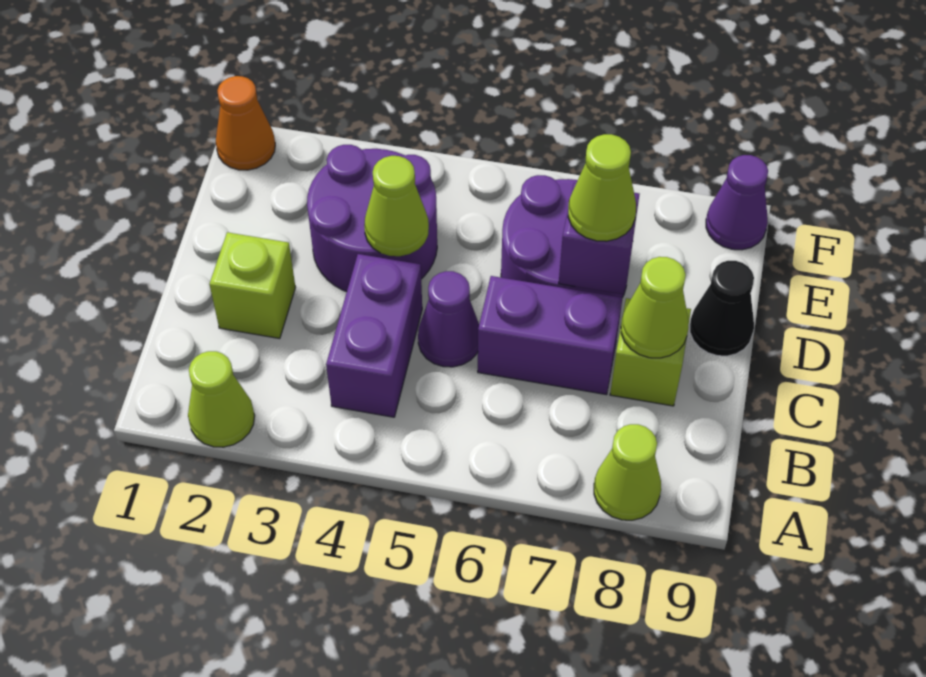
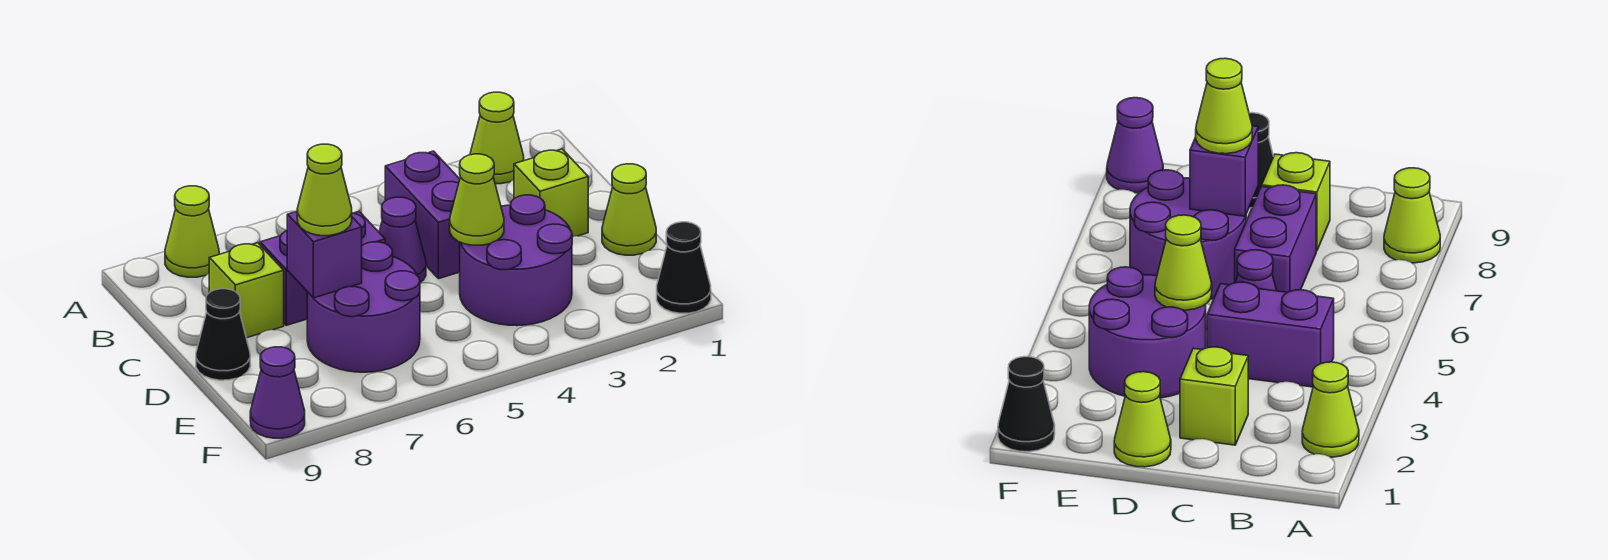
lime 1x1 cone [621,257,689,358] -> lime 1x1 cone moved to [602,164,656,255]
orange 1x1 cone [216,76,275,170] -> black 1x1 cone [657,222,711,313]

